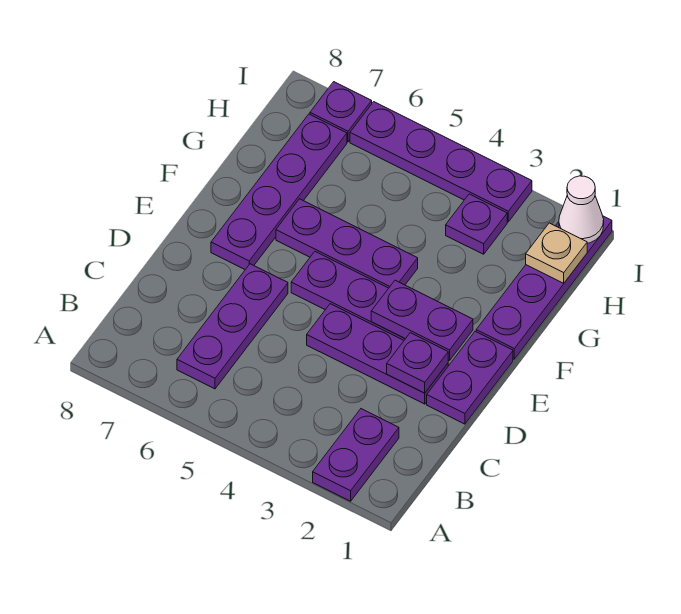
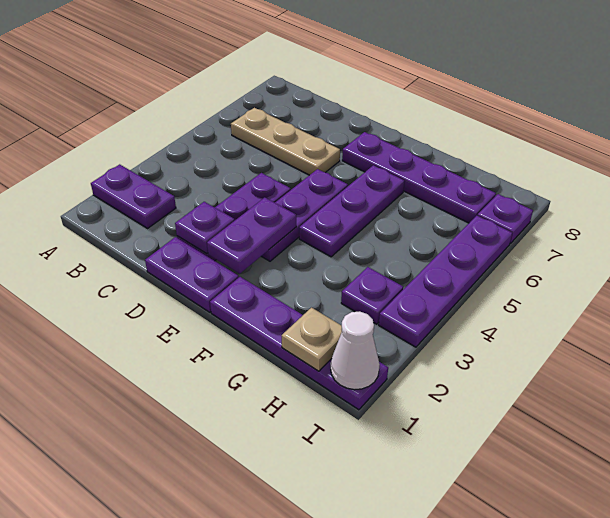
purple 1x3 plate [177,264,288,389] -> tan 1x3 plate [231,108,340,175]

